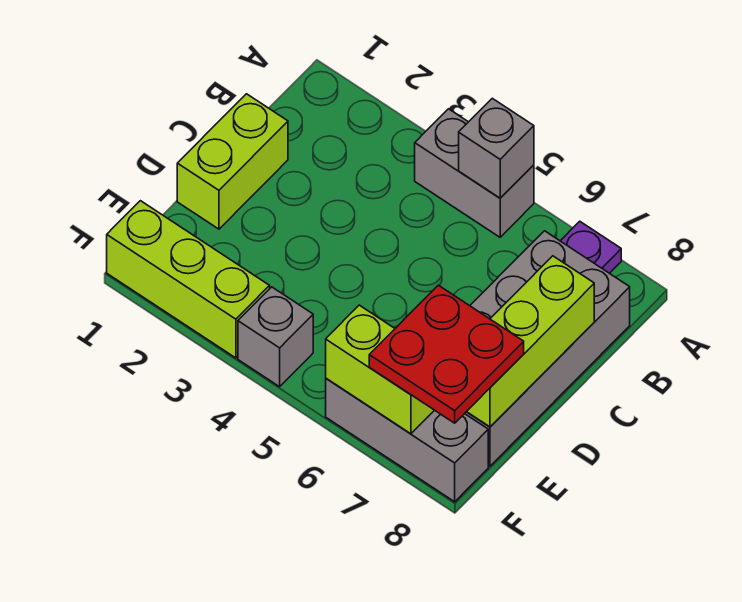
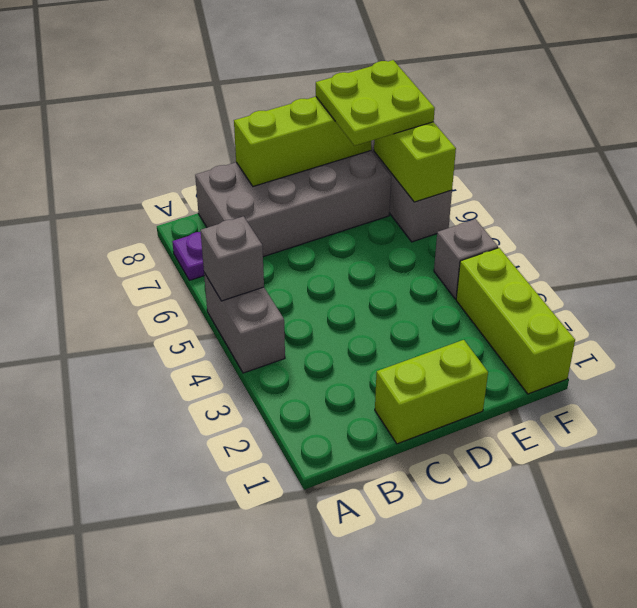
red 2x2 plate [369,285,524,423] -> lime 2x2 plate [316,60,435,146]

